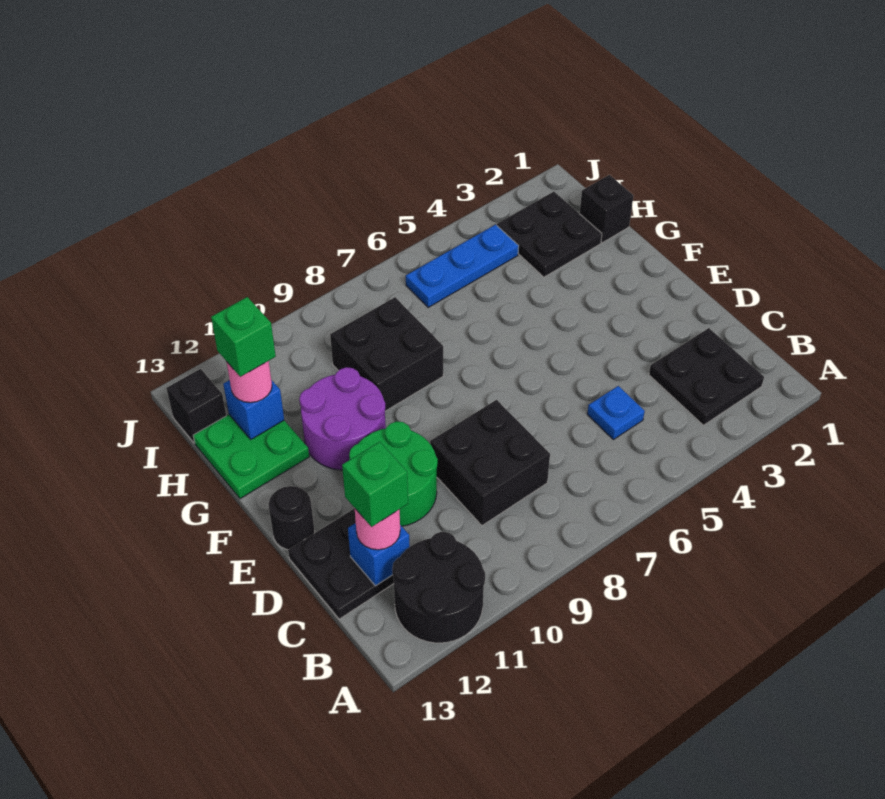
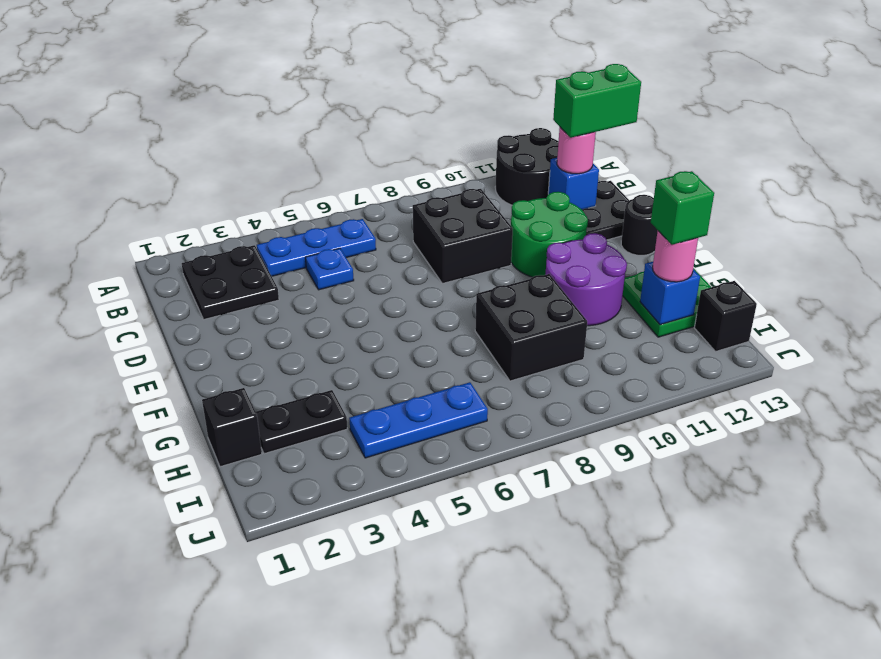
none -> blue 1x3 plate [257,219,376,276]
green 1x1 brick [342,442,408,527] -> green 1x2 brick [553,64,641,138]
black 2x2 plate [497,192,602,277] -> black 1x2 plate [256,390,347,454]

